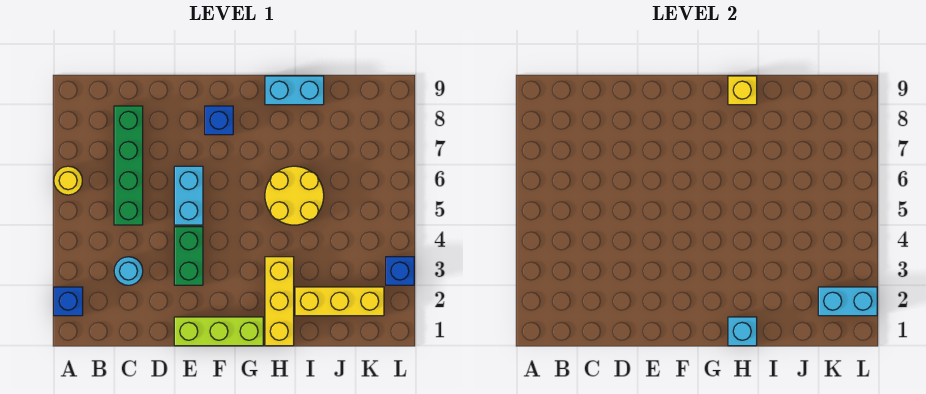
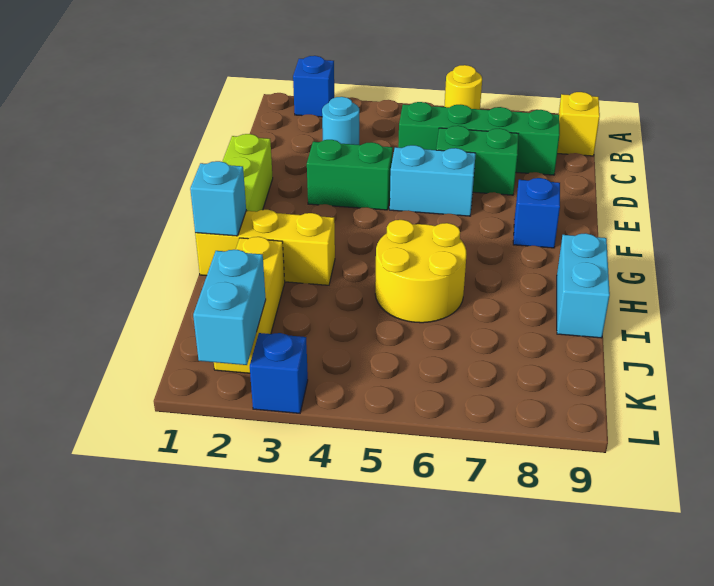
none -> green 1x2 brick [436,126,518,195]
yellow 1x1 brick [728,76,757,105] -> yellow 1x1 brick moved to [557,92,600,156]

